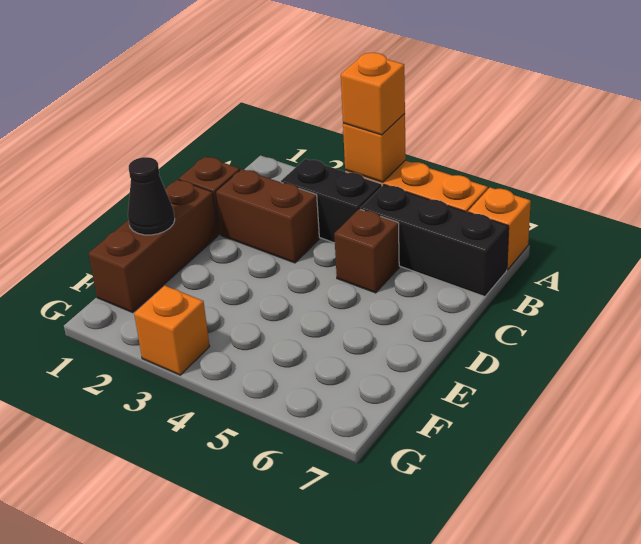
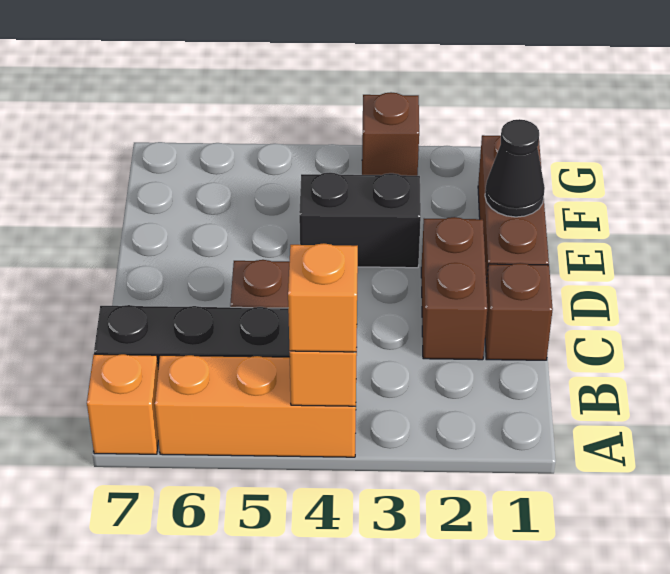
black 1x2 brick [281,159,382,243] -> black 1x2 brick moved to [299,173,421,268]
brown 1x2 brick [216,169,319,263] -> brown 1x2 brick turned to [421,217,487,360]
orange 1x1 brick [134,286,210,375] -> brown 1x1 brick [362,92,419,176]

